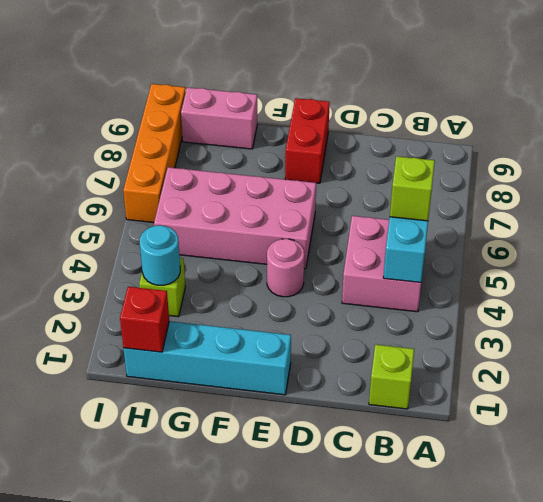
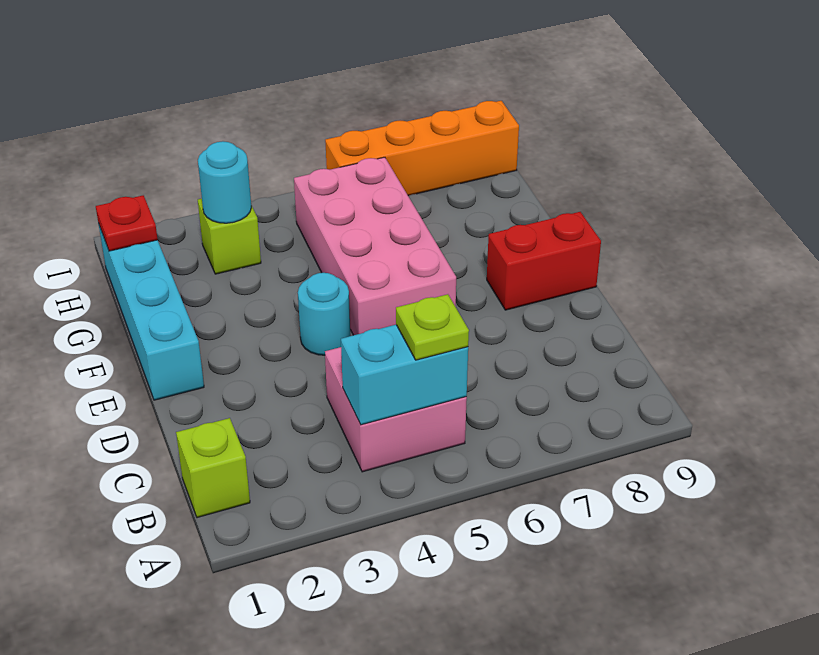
lime 1x1 brick [390,156,435,221] -> lime 1x1 plate [396,294,469,360]
pink 1x1 round brick [267,239,304,297] -> cyan 1x1 round brick [298,273,350,355]
pink 1x2 brick [181,87,257,149] -> none
red 1x1 brick [120,287,169,352] -> red 1x1 plate [96,195,158,251]

